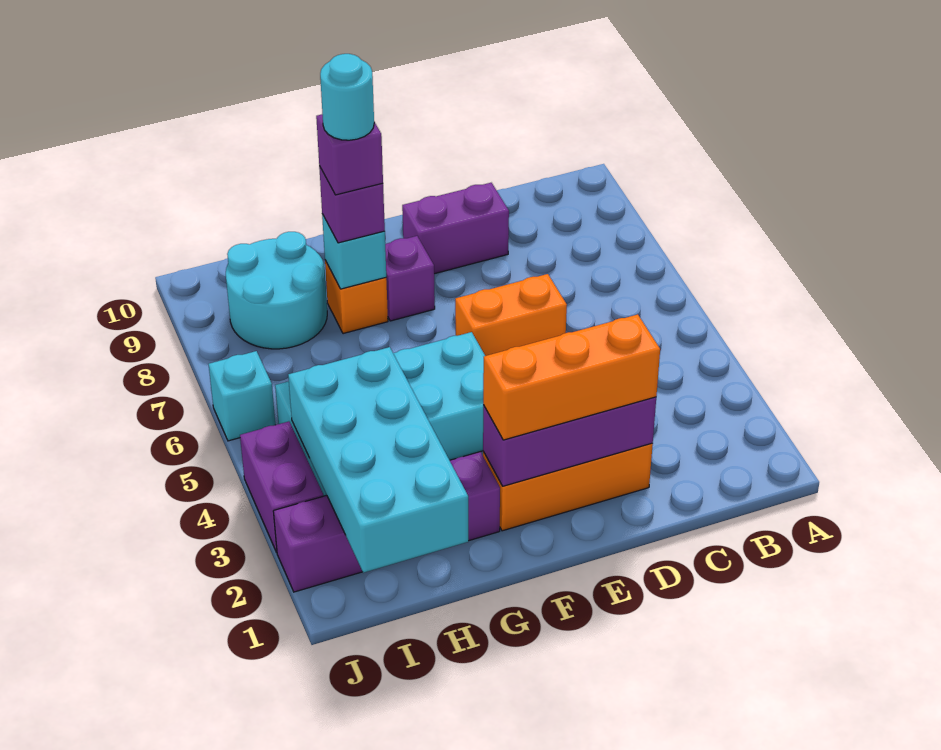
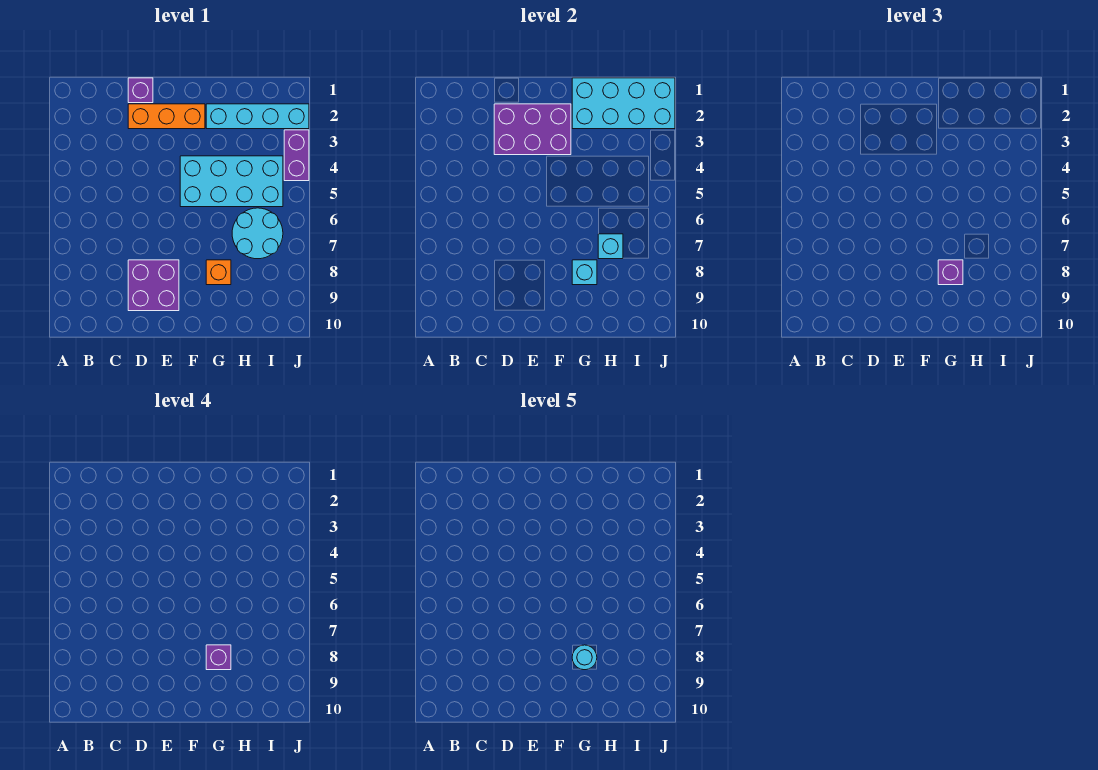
purple 1x3 brick [483,397,656,486] -> purple 2x3 brick [494,104,571,155]
orange 1x3 brick [483,314,660,440] -> none
orange 1x2 brick [455,274,567,356] -> none
purple 1x2 brick [402,183,509,274] -> purple 2x2 brick [128,260,179,311]
purple 1x1 brick [385,236,435,321] -> purple 1x1 brick moved to [128,78,153,103]
purple 1x4 brick [273,452,500,592] -> cyan 1x4 brick [206,104,309,129]
cyan 2x4 brick [288,347,468,573] -> cyan 2x4 brick turned to [572,78,675,129]
cyan 2x2 round brick [226,232,327,349] -> cyan 2x2 round brick moved to [232,208,283,259]
cyan 1x1 brick [209,351,275,441] -> cyan 1x1 brick moved to [598,234,623,259]

